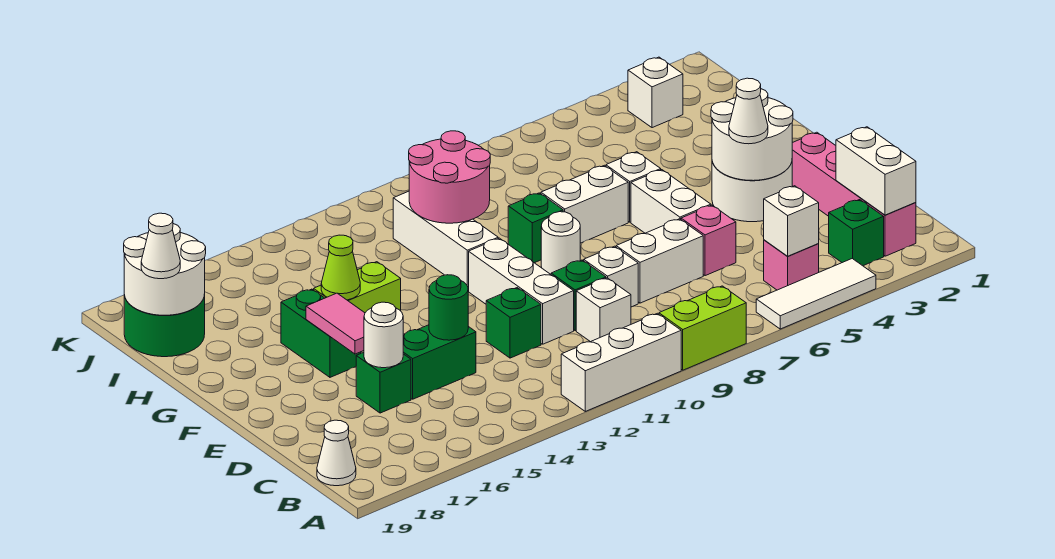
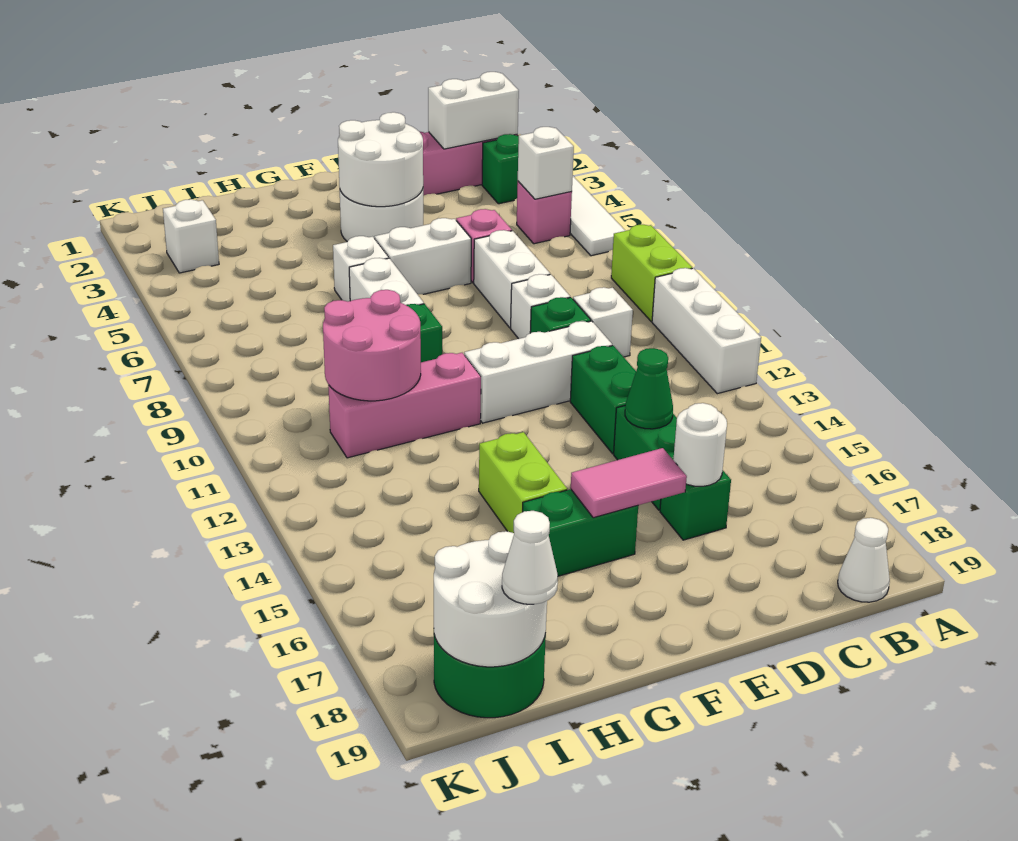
green 1x1 brick [486,288,541,358] -> green 1x2 brick [570,346,636,454]
green 1x1 round brick [429,275,468,340] -> green 1x1 cone [625,348,673,429]
white 1x1 cone [729,78,768,144] -> none
white 1x1 round brick [541,212,580,274] -> none
white 1x3 brick [393,191,498,290] -> pink 1x3 brick [328,353,481,458]
lime 1x1 cone [321,235,360,300] -> none

